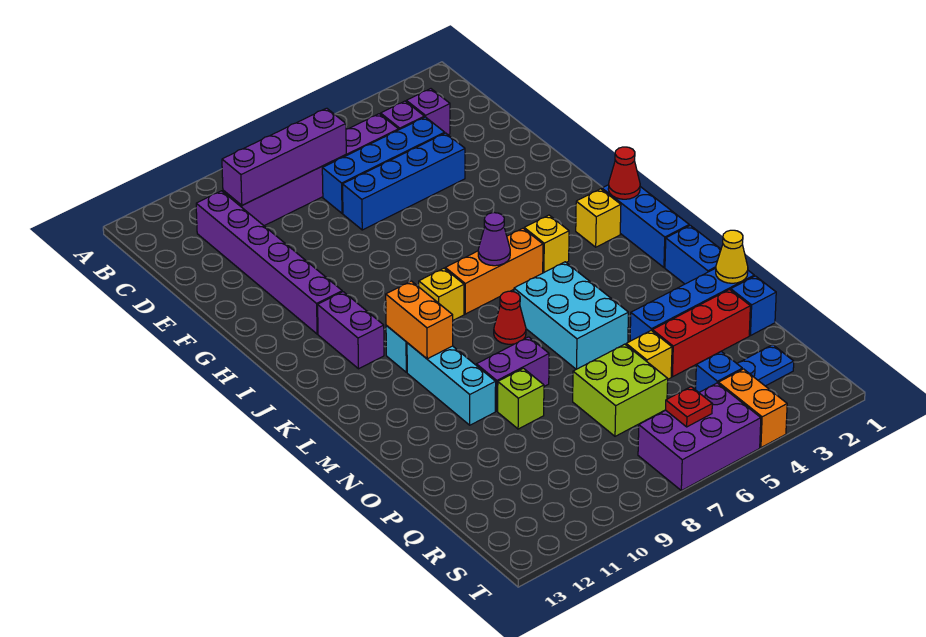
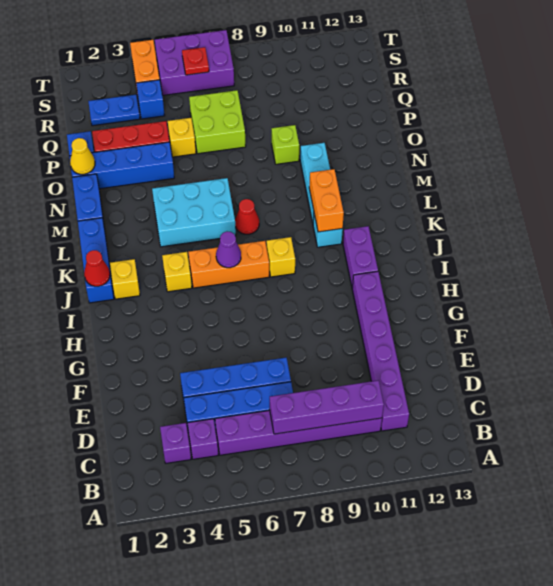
cyan 2x3 brick [514,262,628,369] -> cyan 2x3 brick turned to [152,178,236,247]
purple 1x2 brick [476,337,549,411] -> none

